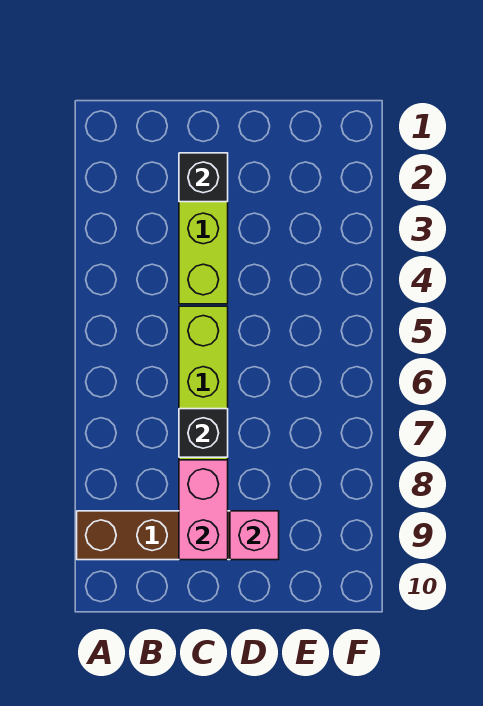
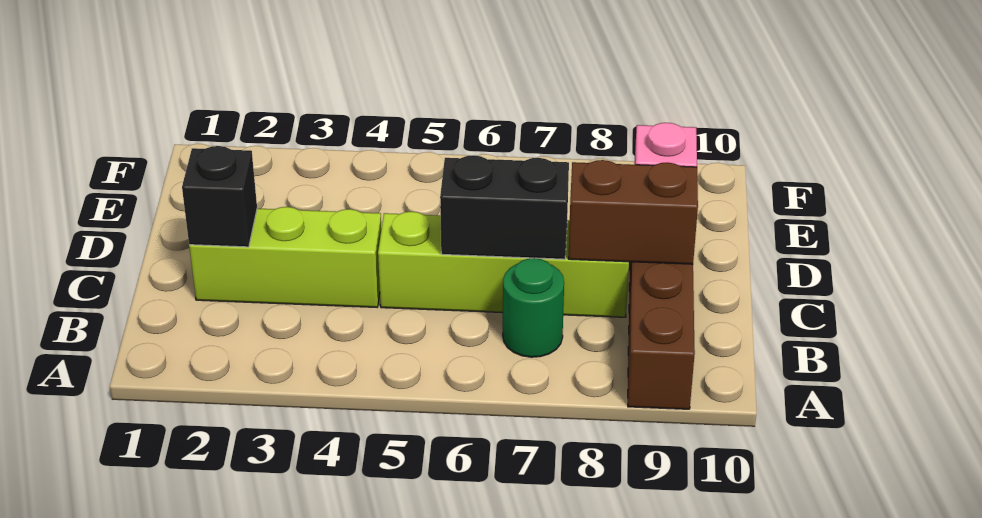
none -> green 1x1 round brick [503,258,564,357]
black 1x1 brick [179,409,228,457] -> black 1x2 brick [440,155,569,259]
pink 1x2 brick [179,460,228,560] -> brown 1x2 brick [568,160,698,264]

